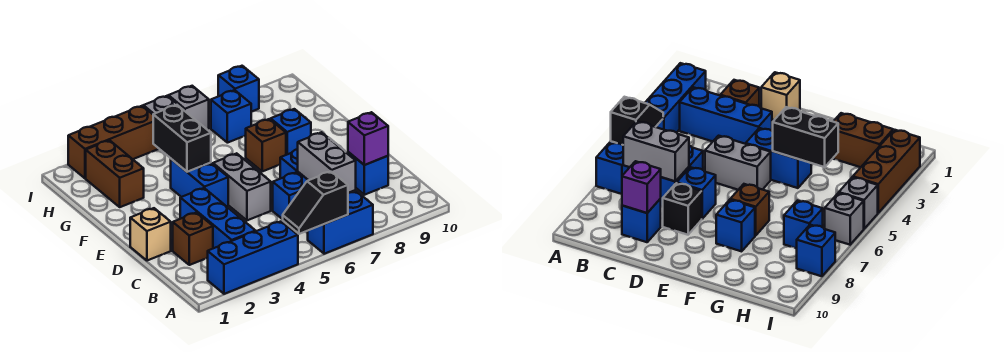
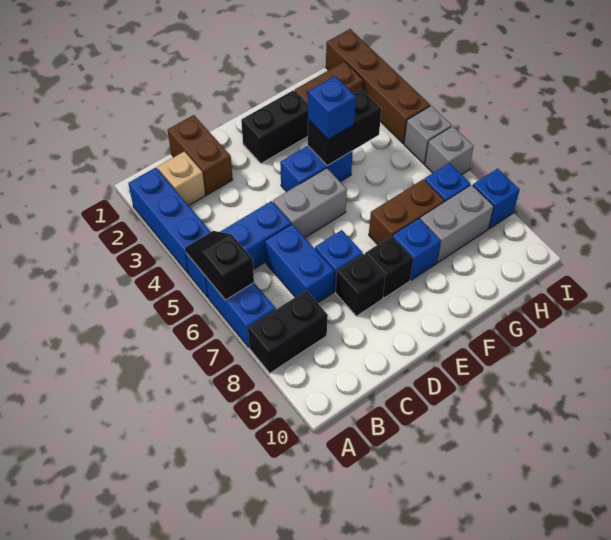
none -> black 1x2 brick [248,290,328,373]
blue 1x3 brick [180,188,256,248] -> blue 1x3 brick moved to [186,201,291,297]
grey 1x2 brick [298,132,356,193] -> grey 1x2 brick moved to [420,185,494,263]
brown 1x1 brick [173,213,213,265] -> brown 1x2 brick [167,115,233,195]
blue 1x1 brick [348,152,388,195] -> blue 1x1 brick moved to [308,76,356,140]
purple 1x1 brick [348,112,388,165] -> none
tan 1x1 brick [130,208,171,261] -> tan 1x1 brick moved to [157,151,205,206]
none -> black 1x2 brick [241,90,308,163]
none -> black 1x1 brick [365,236,413,298]
brown 1x1 brick [246,119,286,171] -> brown 1x2 brick [369,179,444,245]
brown 1x3 brick [68,106,159,178] -> brown 1x4 brick [326,29,430,144]

